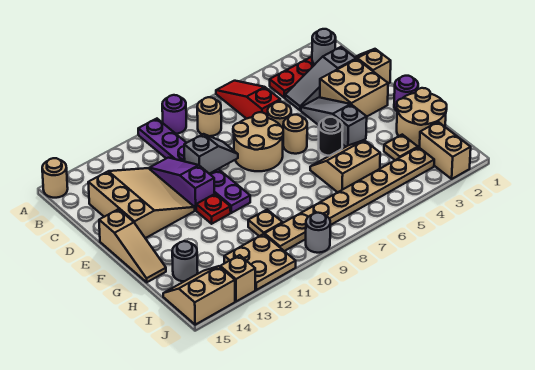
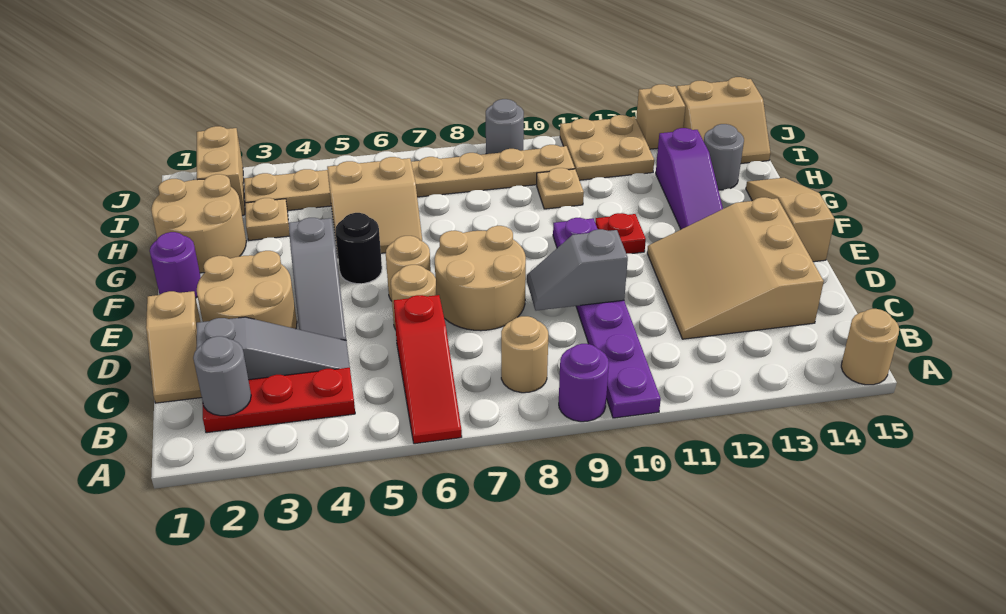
purple 1x3 slope [149,158,215,210] -> purple 1x3 slope moved to [656,128,723,229]
tan 2x2 brick [320,59,388,116] -> tan 2x2 round brick [197,251,297,329]

